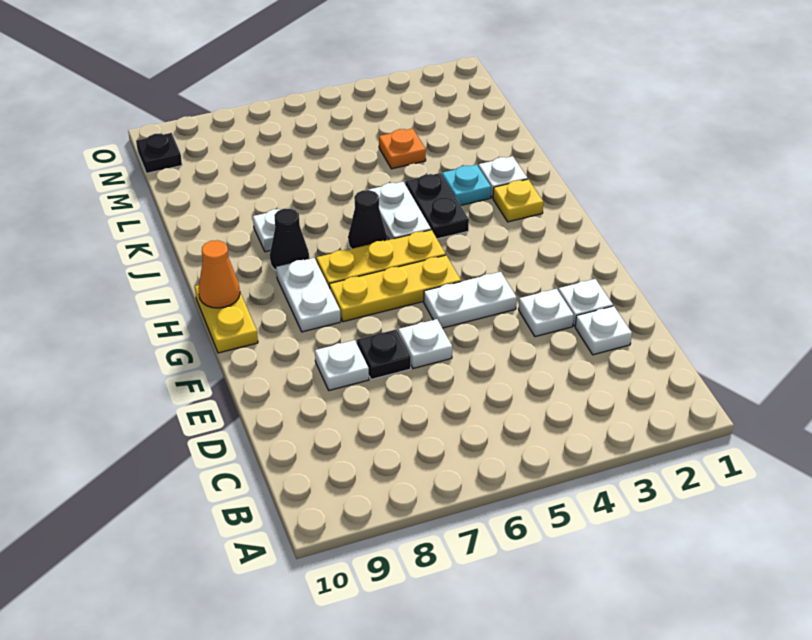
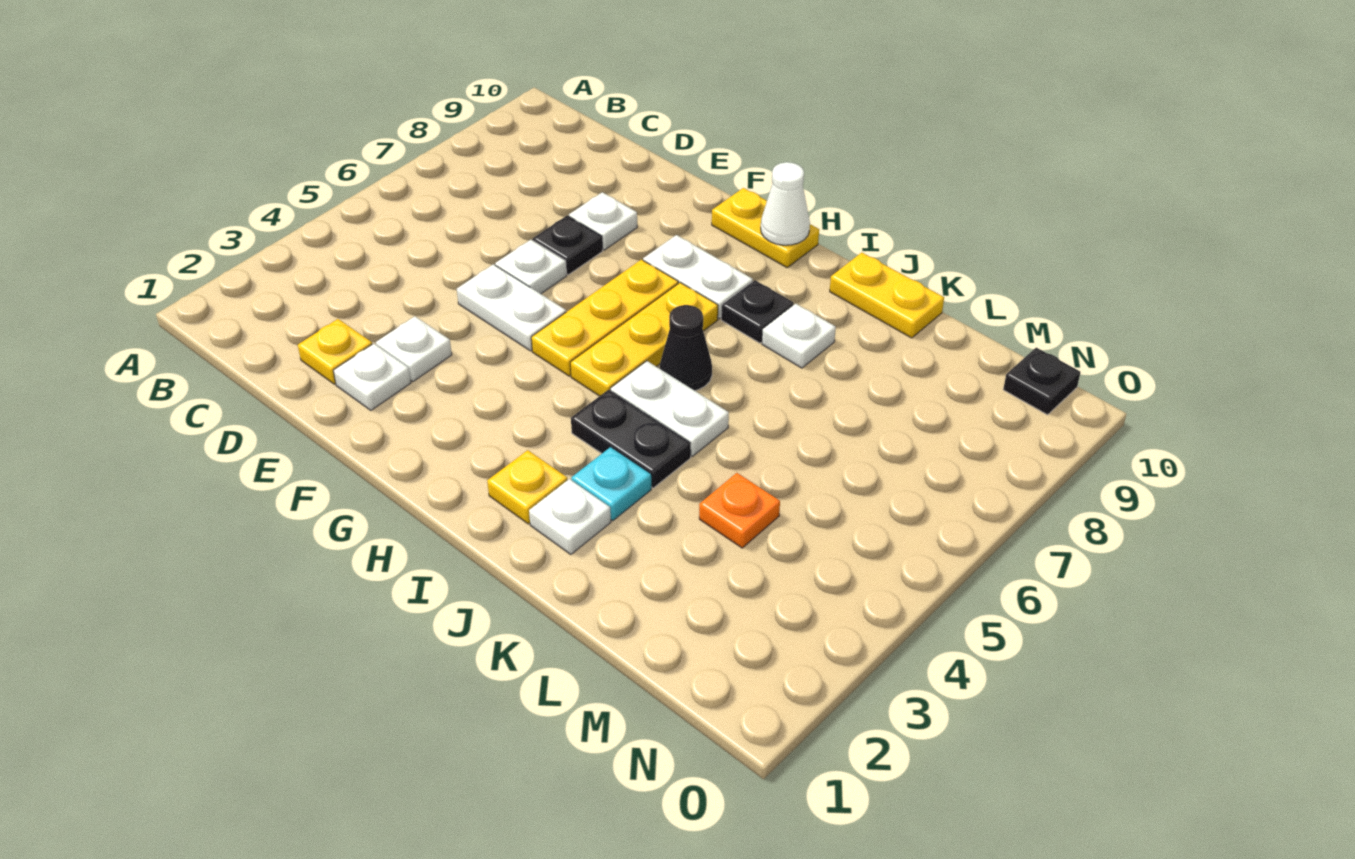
white 1x1 plate [575,306,632,355] -> yellow 1x1 plate [298,319,372,384]
white 1x2 plate [424,272,517,328] -> white 1x2 plate turned to [457,264,566,351]
orange 1x1 cone [198,240,240,308] -> white 1x1 cone [761,162,810,245]
black 1x1 cone [270,208,309,271] -> black 1x1 plate [721,280,794,343]
none -> yellow 1x2 plate [830,253,944,338]

